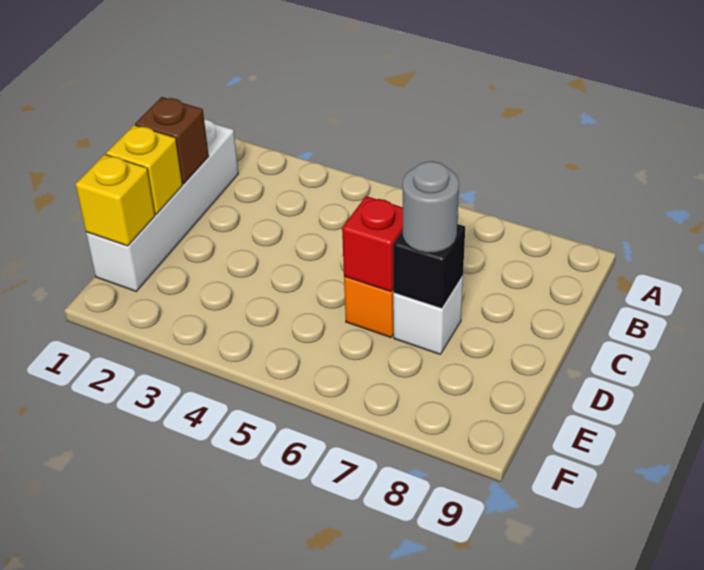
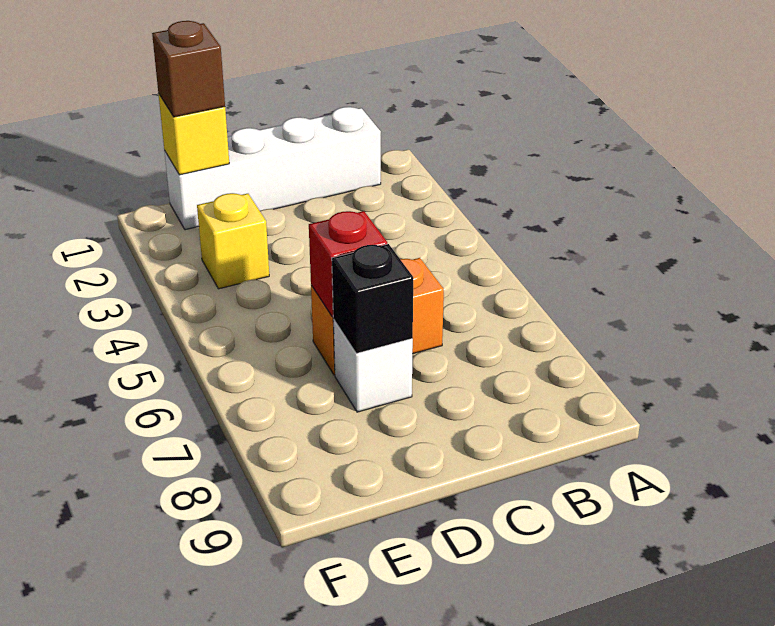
brown 1x1 brick [135,97,209,184] -> brown 1x1 brick moved to [152,21,225,117]
yellow 1x1 brick [106,125,183,214] -> yellow 1x1 brick moved to [197,193,269,289]
grey 1x1 round brick [403,161,459,253] -> none

